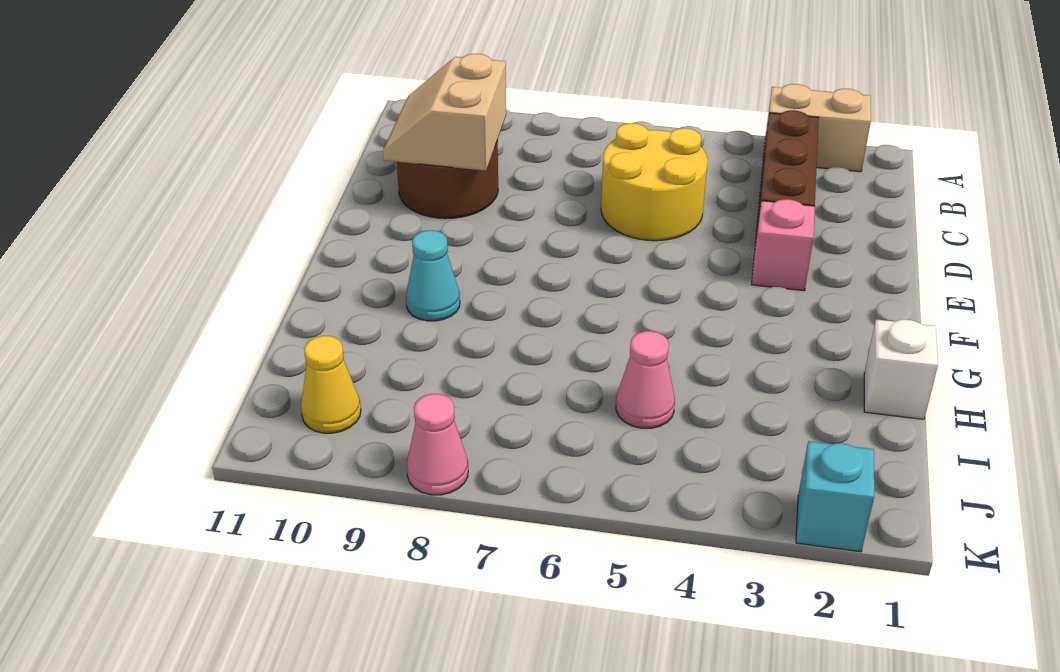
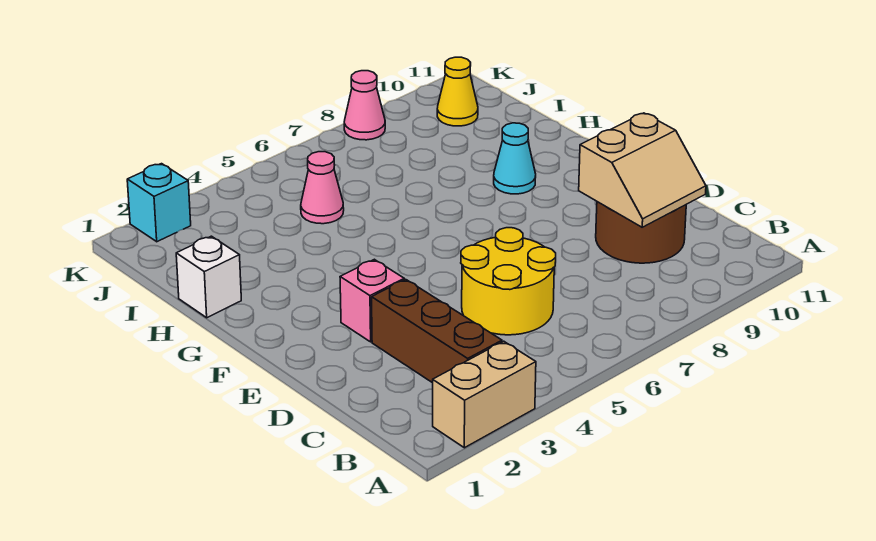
tan 2x2 slope [383,54,506,171] -> tan 2x2 slope turned to [579,113,706,227]

